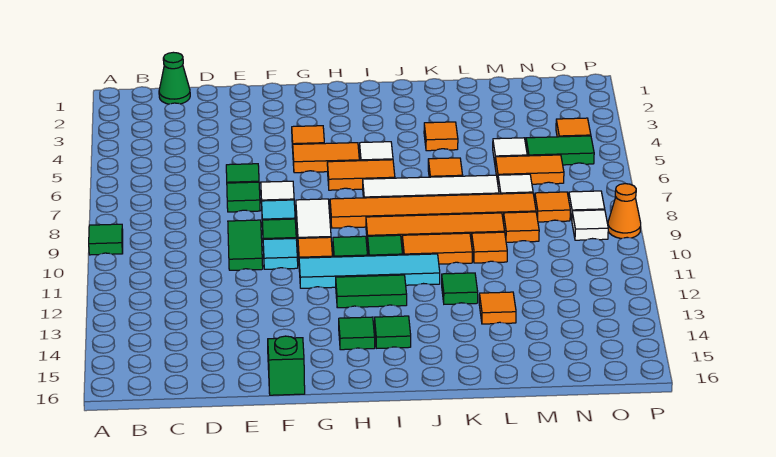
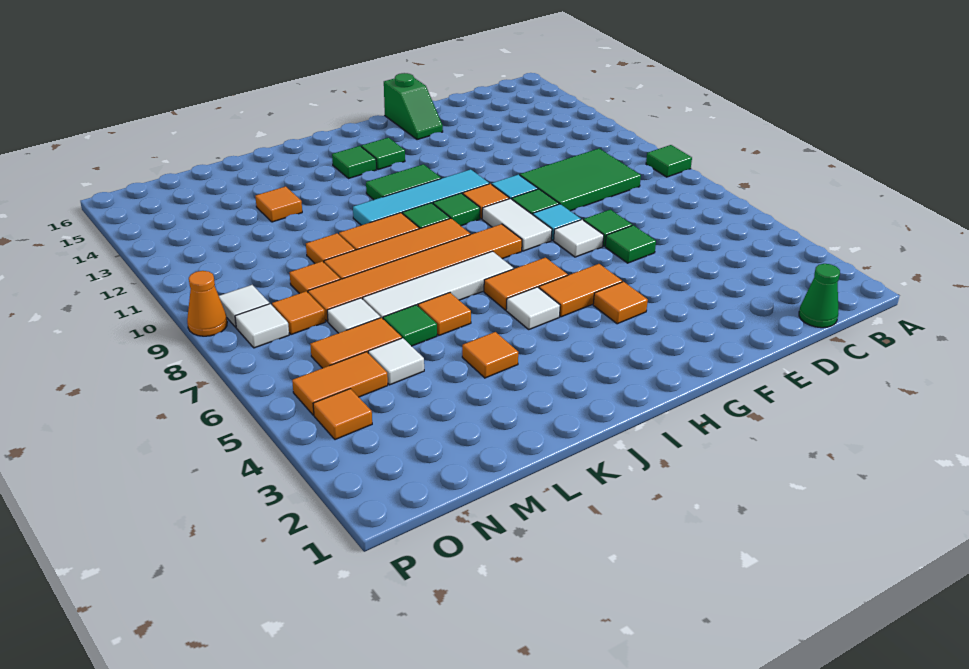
green 1x2 tile [228,220,263,270] -> green 2x3 tile [520,149,641,211]
green 1x1 tile [442,273,478,304] -> green 1x1 tile moved to [383,305,437,346]
green 1x2 tile [526,136,594,165] -> orange 1x2 tile [292,352,388,415]

